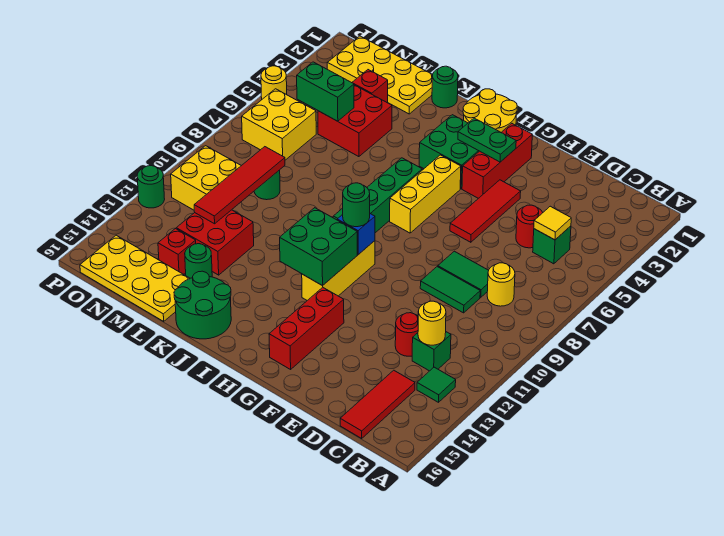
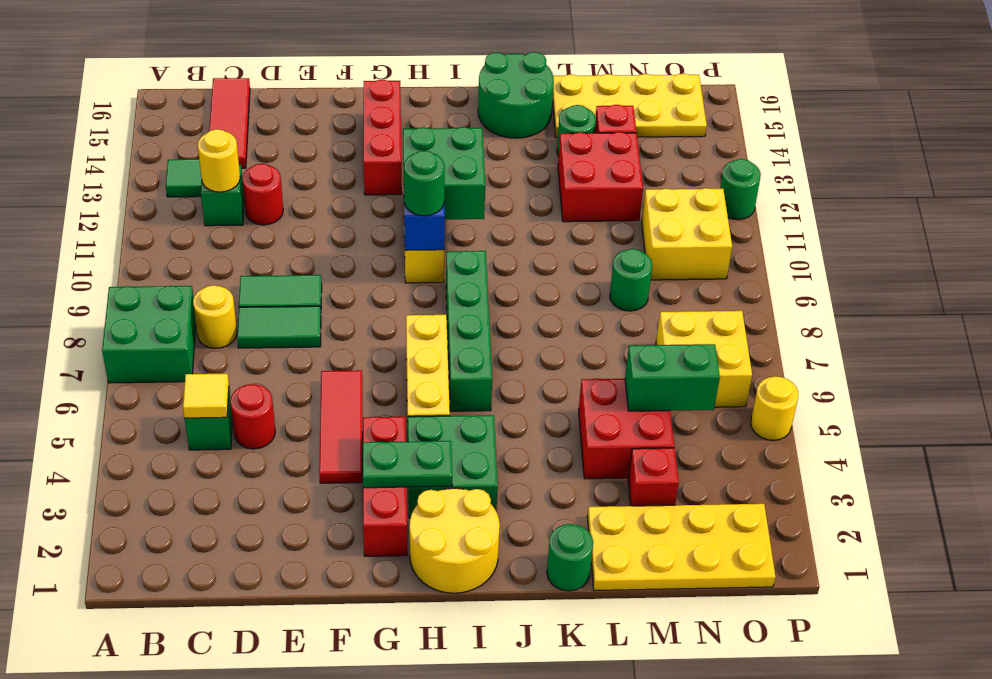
none -> green 2x2 brick [102,286,196,383]
red 1x4 tile [194,147,285,224] -> none

